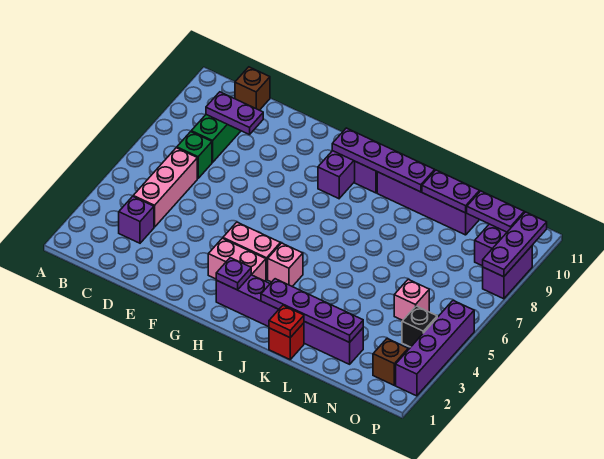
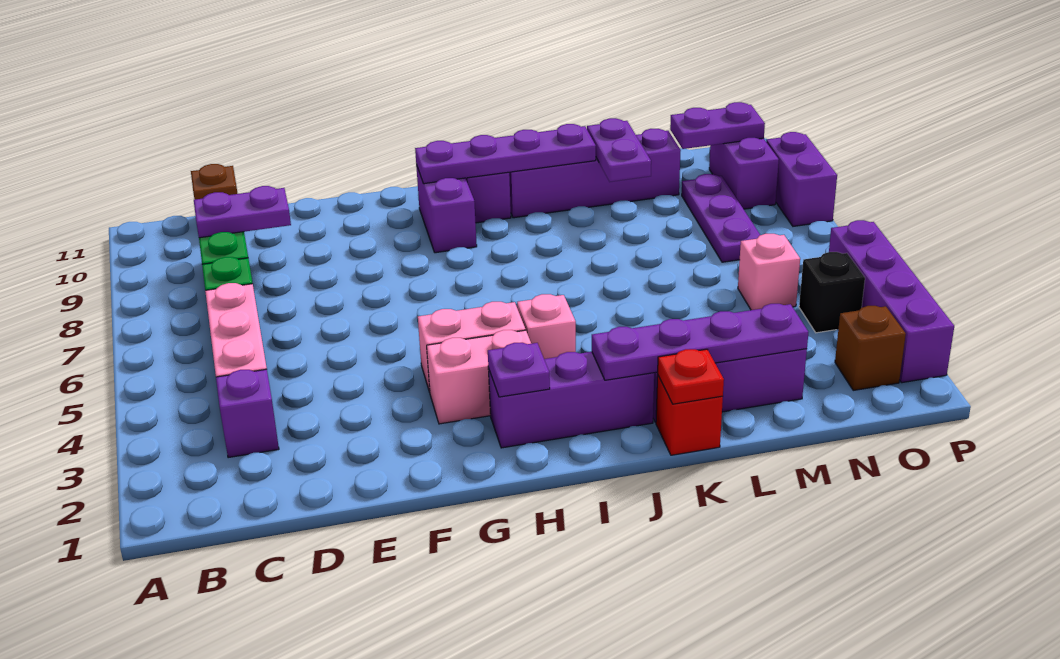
purple 1x2 plate [422,170,480,213] -> purple 1x2 plate turned to [587,118,651,182]
purple 1x3 plate [483,212,547,277] -> purple 1x3 plate moved to [682,174,760,262]

